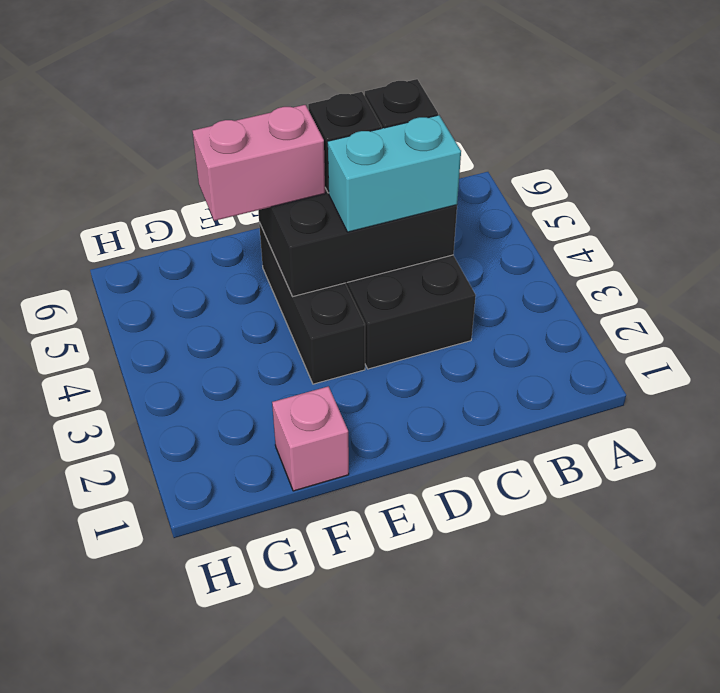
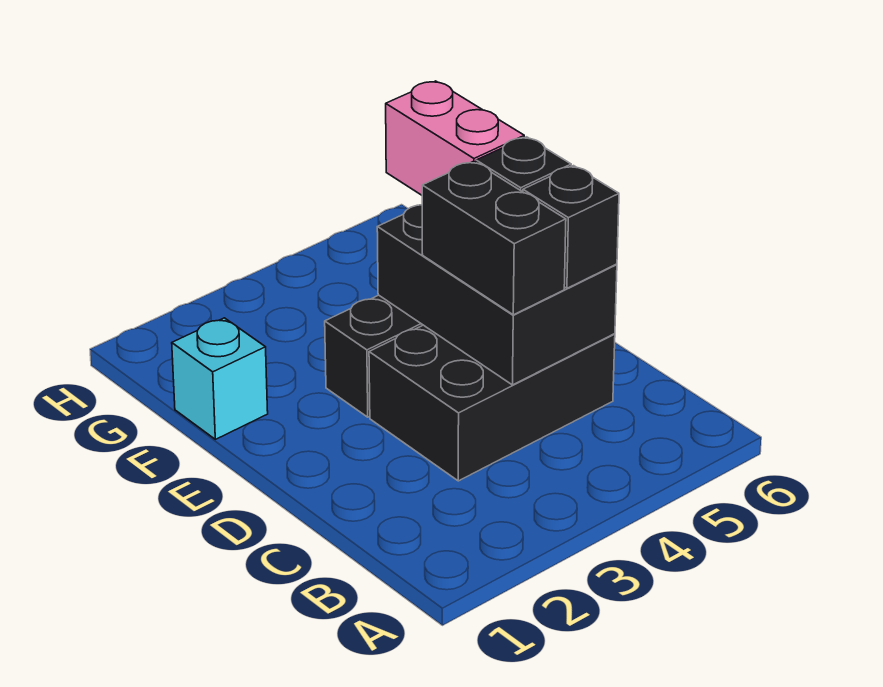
cyan 1x2 brick [328,115,461,232] -> black 1x2 brick [422,161,566,315]
pink 1x1 brick [272,386,349,491] -> cyan 1x1 brick [172,318,268,439]

